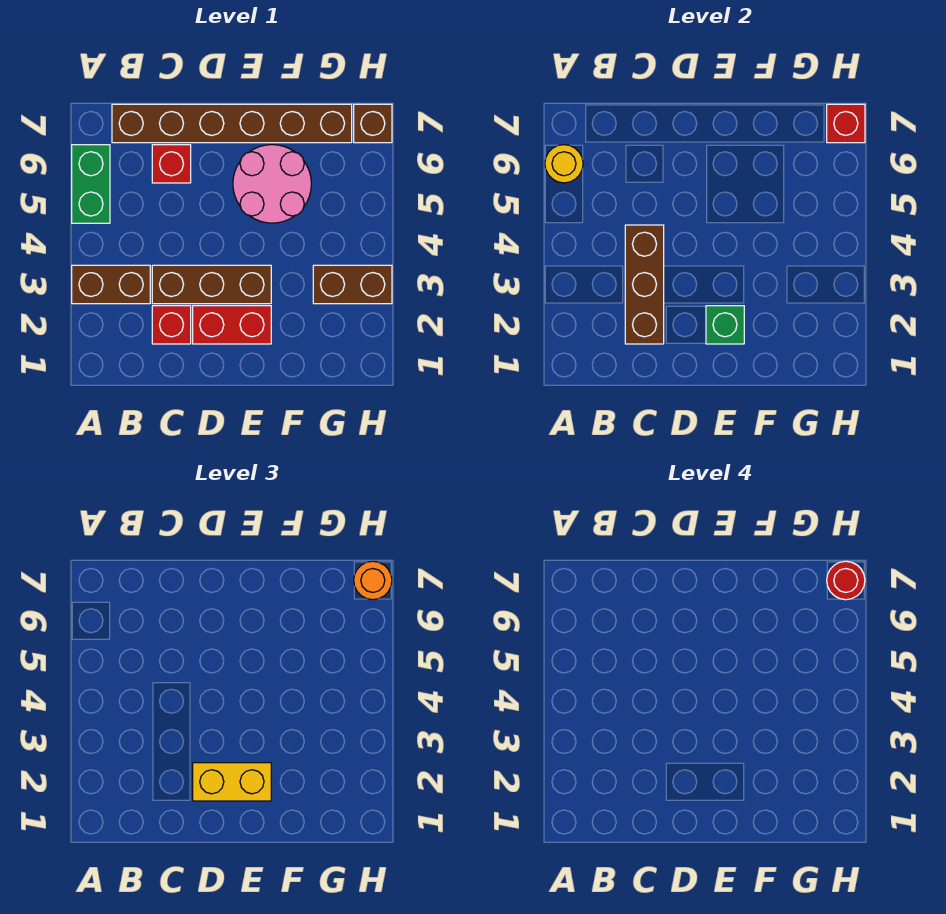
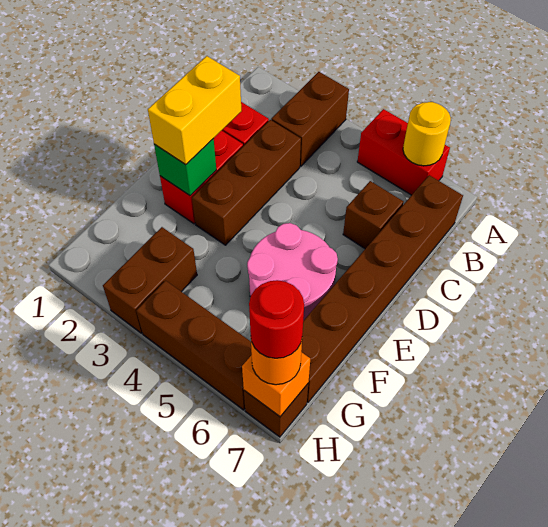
green 1x2 brick [72,145,110,223] -> red 1x2 brick [357,109,450,195]
brown 1x3 brick [625,225,664,344] -> brown 1x3 brick moved to [136,281,252,410]
red 1x1 brick [152,145,191,183] -> brown 1x1 brick [343,181,404,249]
red 1x1 brick [827,104,865,143] -> orange 1x1 brick [242,352,310,416]

